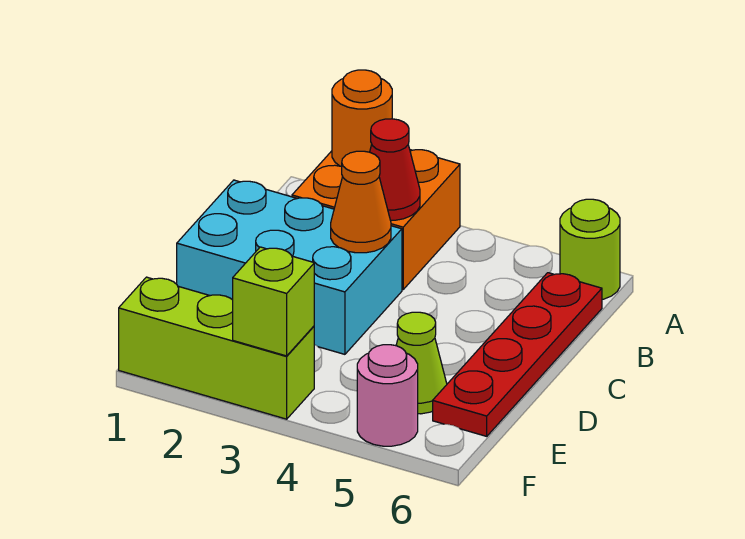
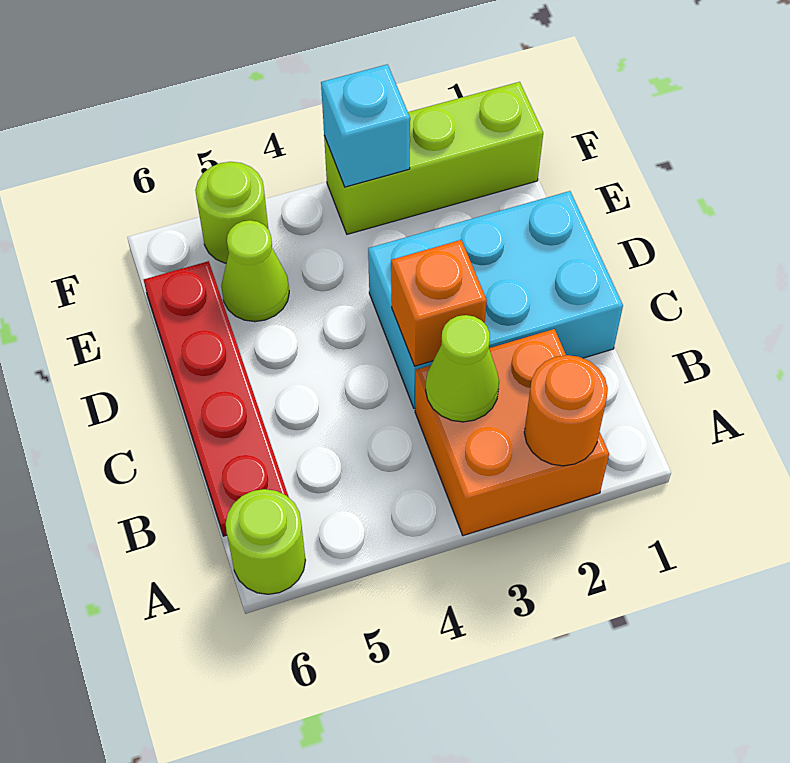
red 1x1 cone [370,119,420,220] -> lime 1x1 cone [426,315,499,422]
orange 1x1 cone [331,151,391,253] -> orange 1x1 brick [391,240,487,366]
lime 1x1 brick [233,247,314,356] -> cyan 1x1 brick [321,64,410,187]
pink 1x1 round brick [357,345,418,446] -> lime 1x1 round brick [195,162,268,263]

